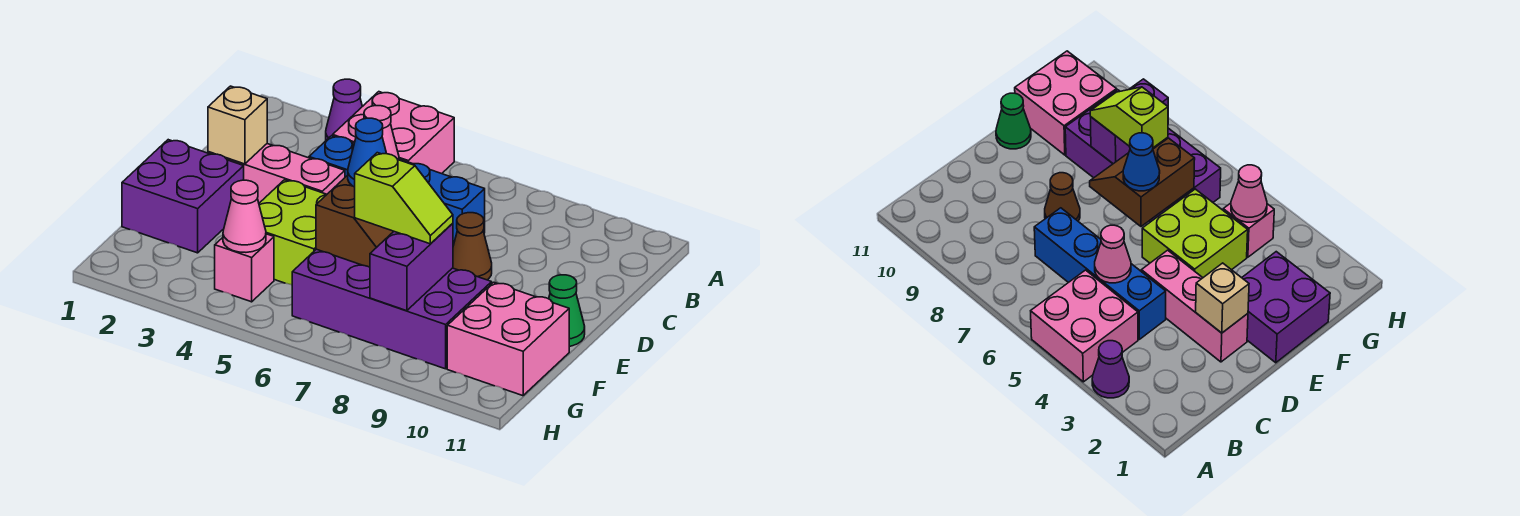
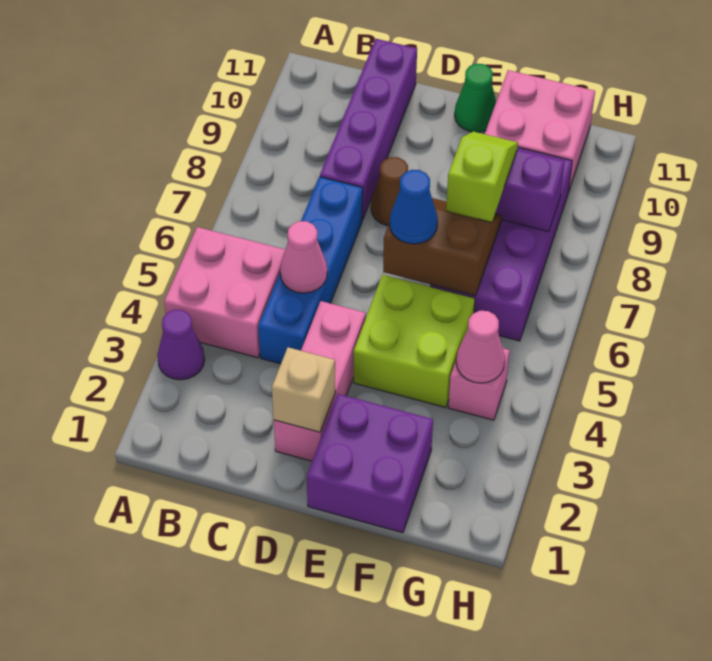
none -> purple 1x4 brick [320,39,417,220]

